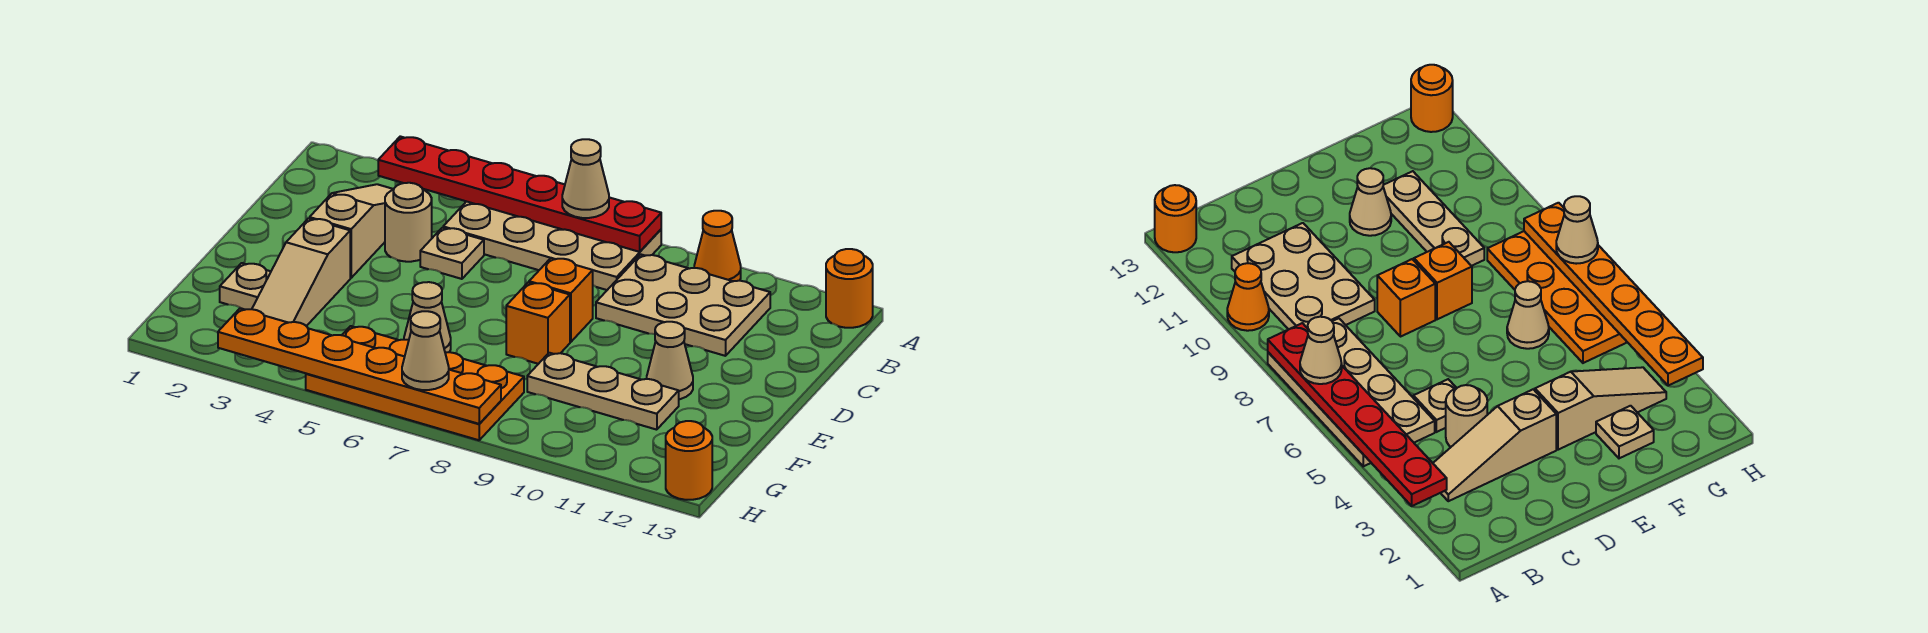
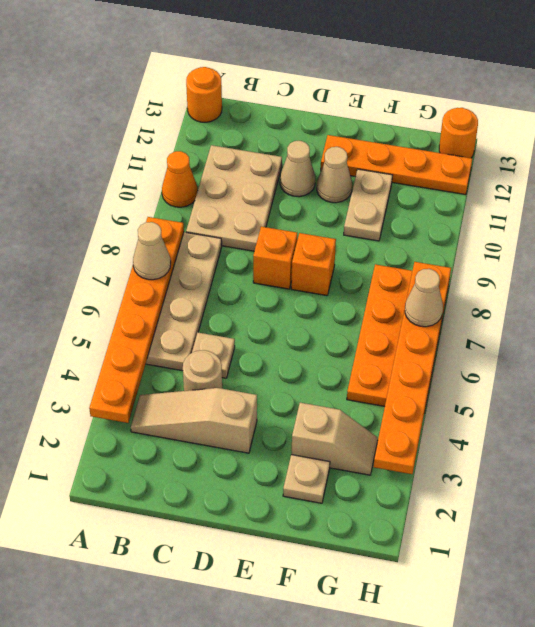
red 1x6 plate [378,136,661,252] -> orange 1x6 plate [89,217,184,423]
tan 1x3 slope [252,218,350,326] -> tan 1x2 slope [291,403,378,475]
none -> orange 1x4 plate [321,135,472,195]
tan 1x1 cone [404,282,451,352] -> tan 1x1 cone moved to [280,141,315,197]
tan 1x3 plate [527,353,679,430] -> tan 1x2 plate [344,169,393,241]

